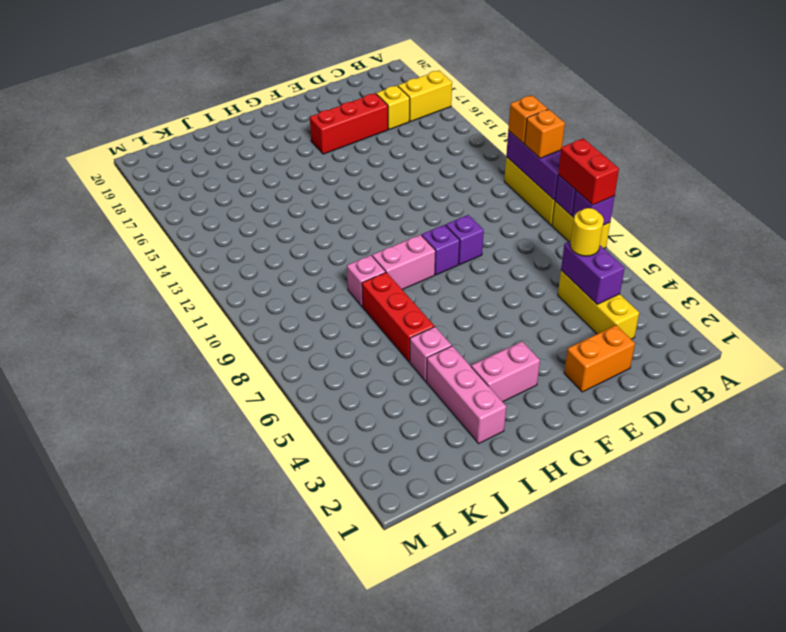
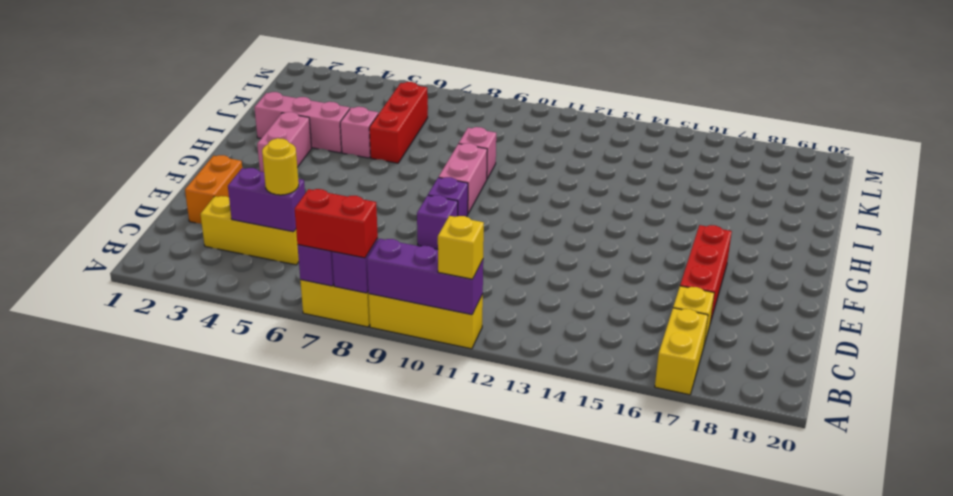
orange 1x1 brick [524,109,565,158] -> none
orange 1x1 brick [508,95,548,144] -> yellow 1x1 brick [438,216,484,279]
red 1x3 brick [362,272,434,362] -> red 1x3 brick turned to [369,82,428,163]

